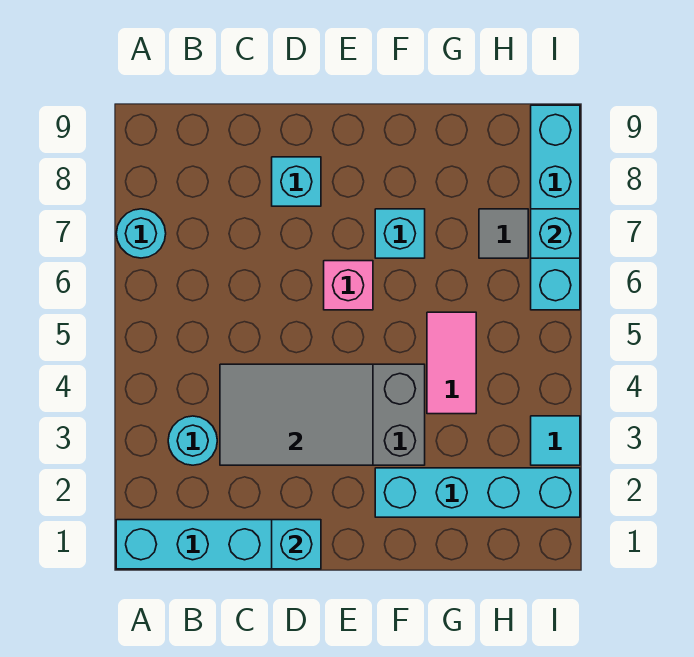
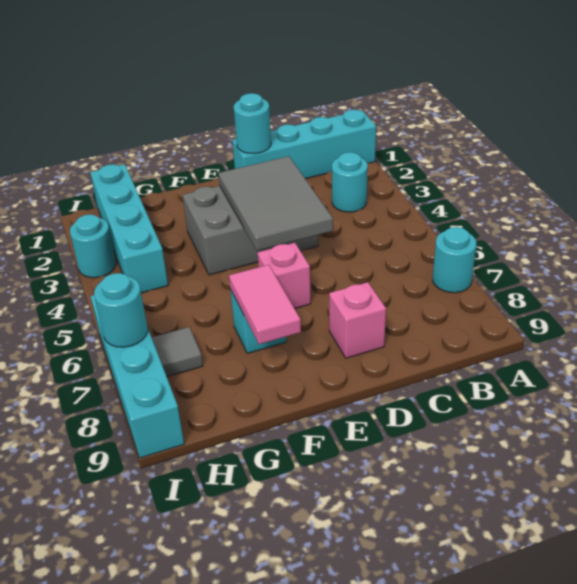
grey 2x3 tile [220,364,373,465] -> grey 2x3 tile turned to [218,156,333,251]
cyan 1x1 brick [272,520,321,569] -> cyan 1x1 round brick [234,93,271,154]
cyan 1x1 brick [272,157,321,206] -> pink 1x1 brick [329,282,386,358]
cyan 1x4 brick [375,468,580,517] -> cyan 1x4 brick turned to [90,164,168,293]
pink 1x2 tile [427,312,476,414] -> pink 1x2 tile moved to [229,265,301,344]
cyan 1x1 tile [531,416,580,465] -> cyan 1x1 round brick [70,214,116,278]
cyan 1x1 brick [531,209,580,258] -> cyan 1x1 round brick [94,273,148,347]

